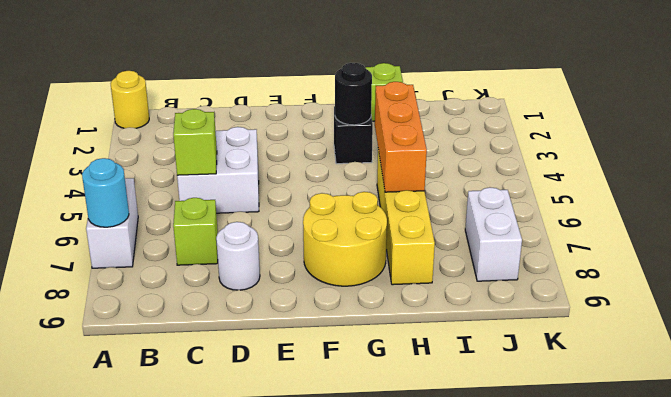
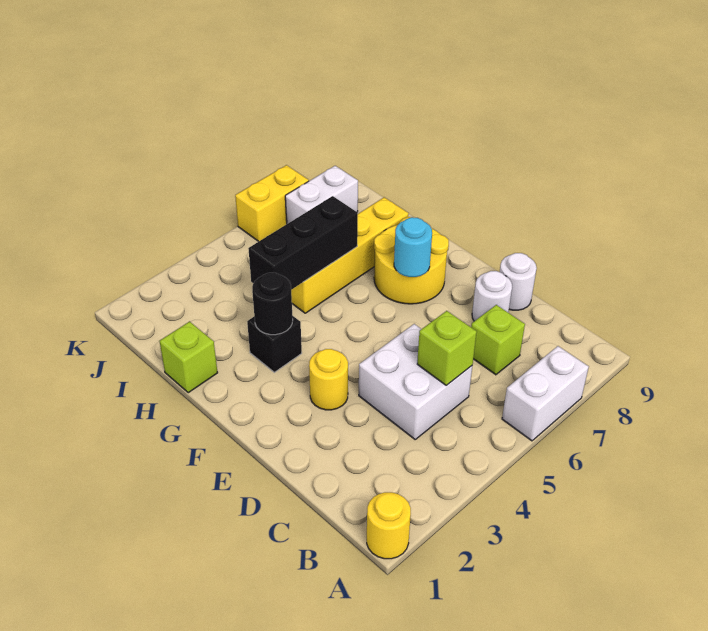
cyan 1x1 round brick [82,158,129,227] -> cyan 1x1 round brick moved to [394,217,432,277]
none -> white 1x1 round brick [500,253,537,310]
none -> yellow 1x1 round brick [309,349,348,410]
orange 1x3 brick [375,82,427,192] -> black 1x3 brick [248,196,358,290]
none -> yellow 1x2 brick [235,165,309,242]

